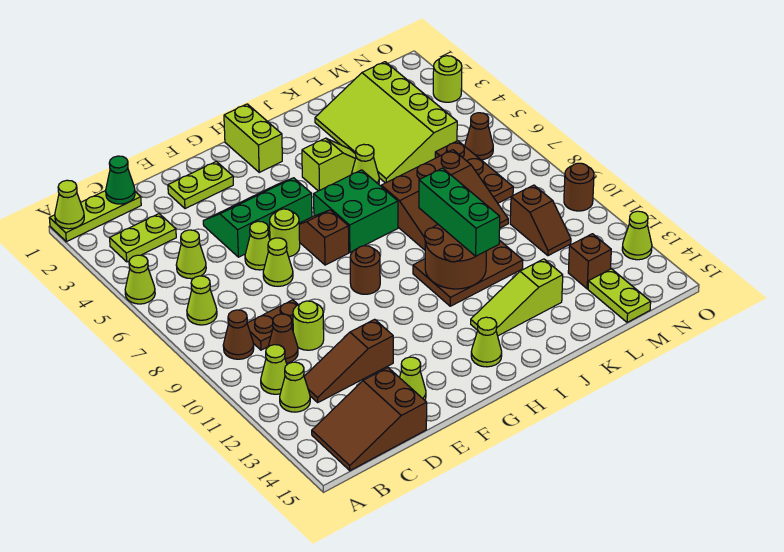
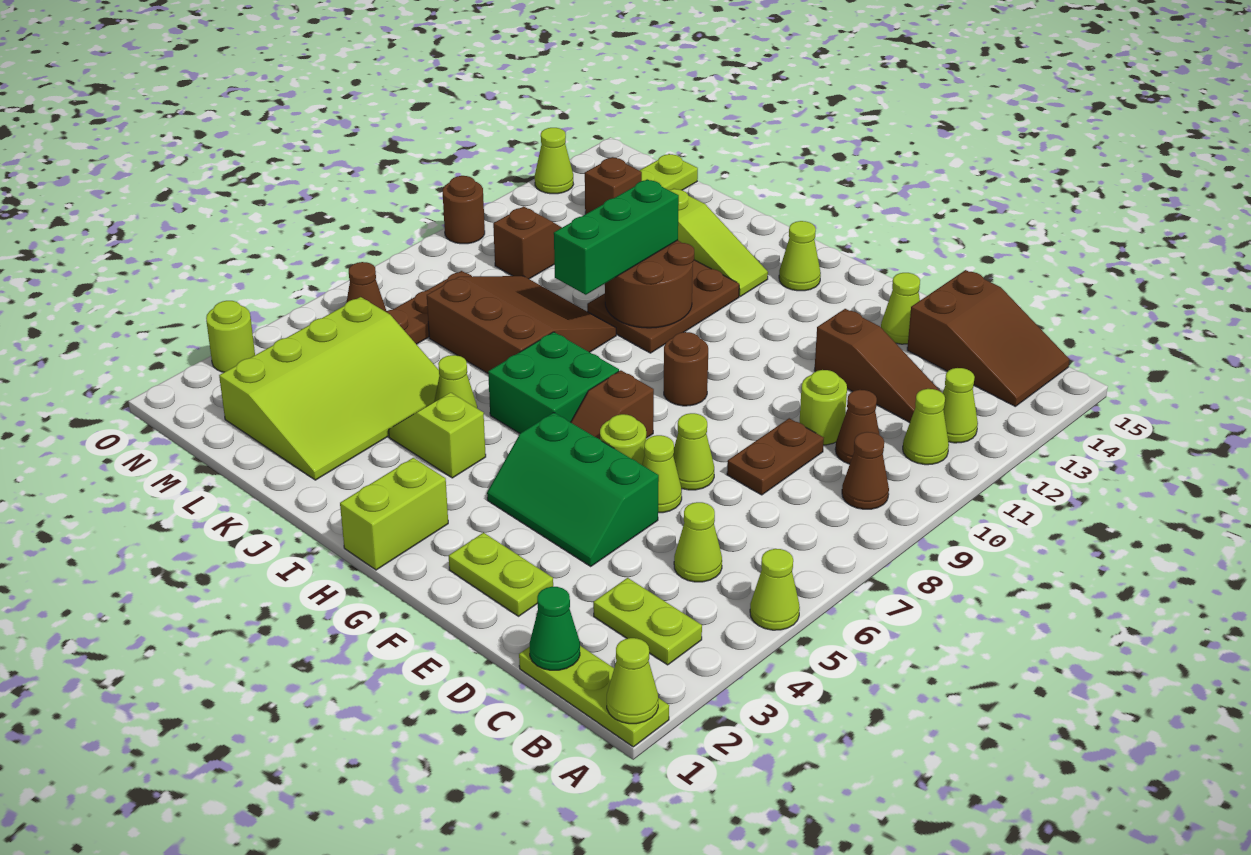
lime 1x1 cone [187,276,217,325] -> none
brown 1x2 plate [247,300,298,350] -> brown 1x2 plate turned to [727,418,824,495]
brown 2x3 plate [413,240,523,306] -> brown 2x3 plate turned to [587,260,739,353]

